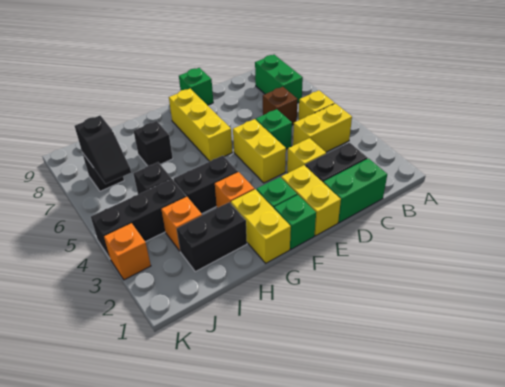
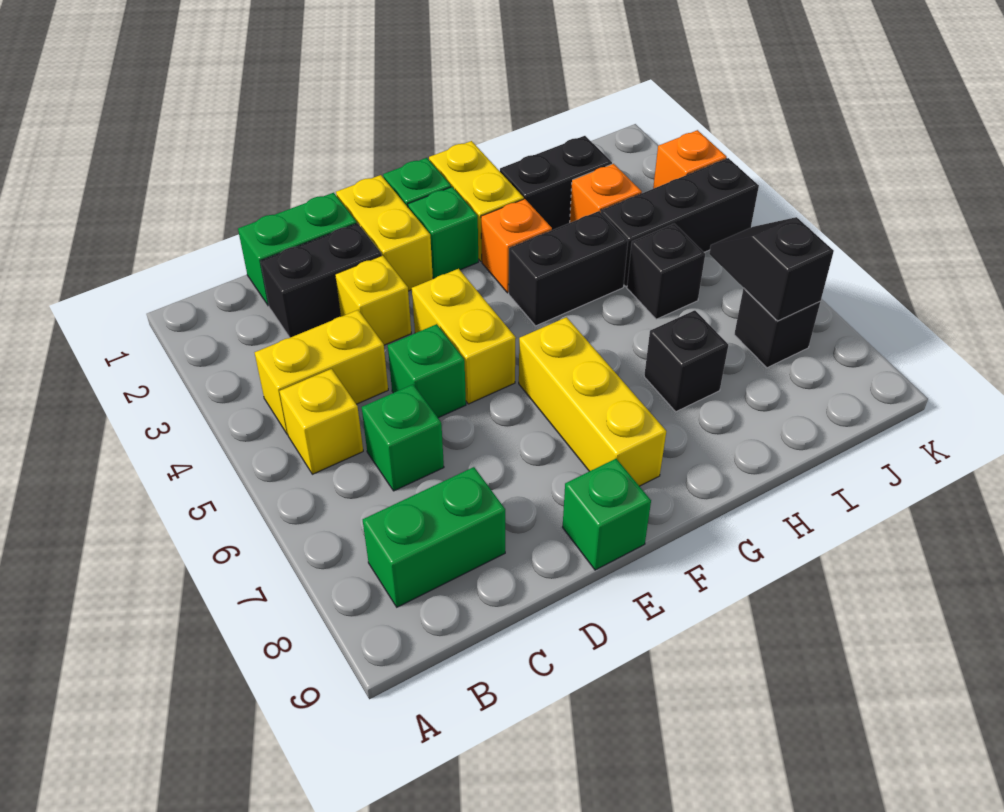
green 1x2 brick [255,55,303,103] -> green 1x2 brick turned to [363,467,505,607]
brown 1x1 brick [263,87,298,125] -> green 1x1 brick [362,385,444,491]

